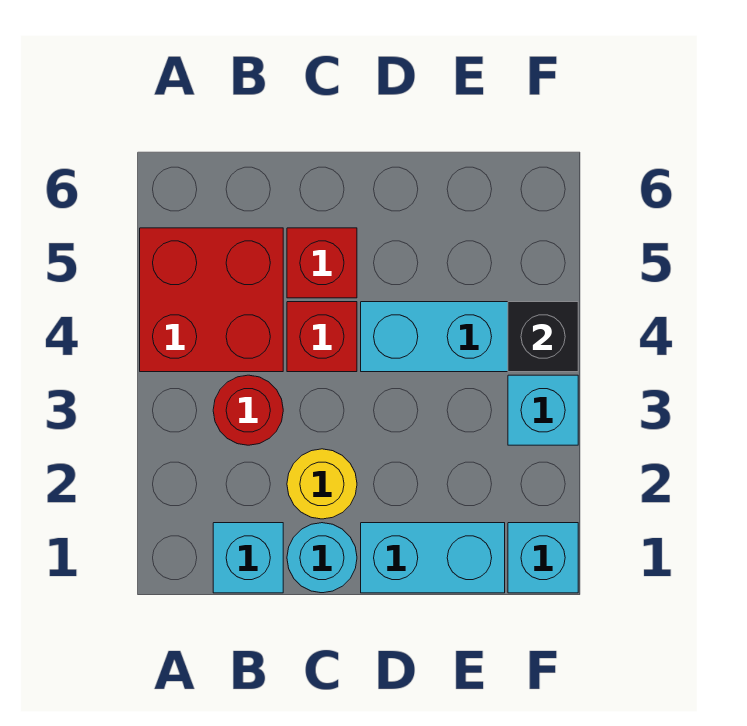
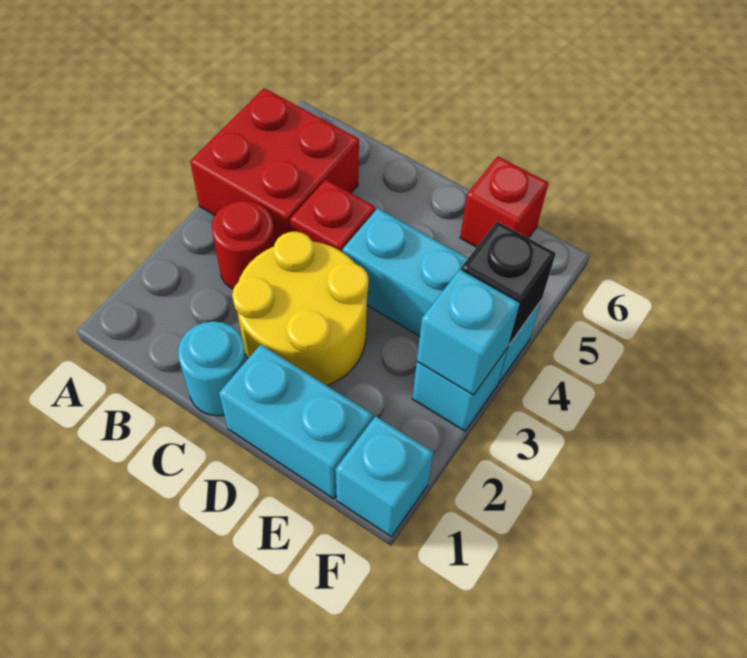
cyan 1x1 brick [213,523,283,593] -> cyan 1x1 brick moved to [417,270,520,395]
yellow 1x1 round brick [287,449,357,519] -> yellow 2x2 round brick [232,232,369,385]
red 1x1 brick [287,228,357,298] -> red 1x1 brick moved to [460,156,549,247]

